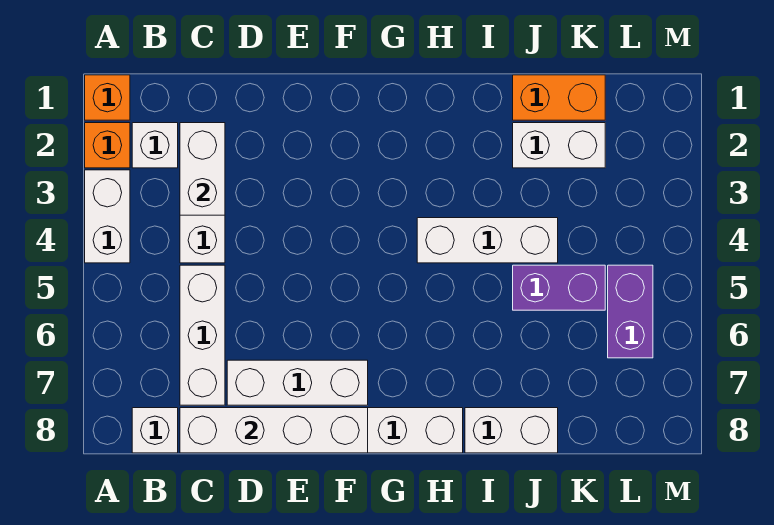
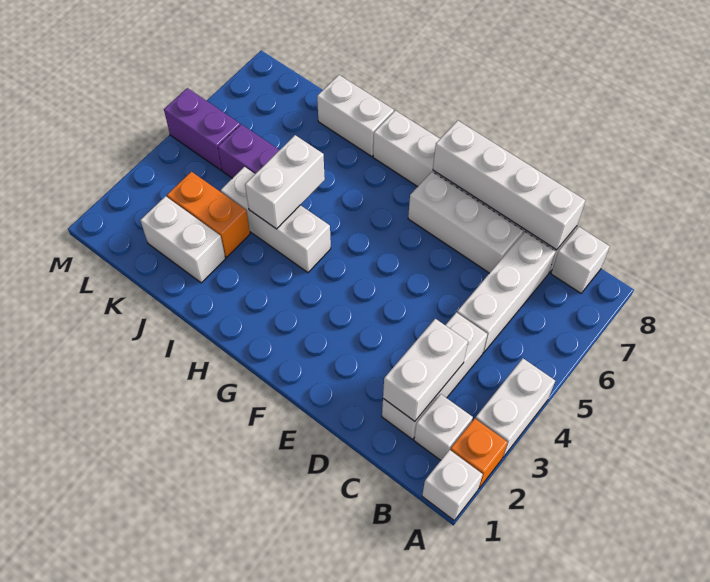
orange 1x1 brick [85,75,130,120] -> white 1x1 brick [422,450,483,520]
none -> white 1x2 brick [245,135,325,229]
orange 1x2 brick [513,75,605,120] -> orange 1x2 brick moved to [167,172,250,257]
purple 1x2 brick [608,265,653,358] -> purple 1x2 brick turned to [164,88,240,170]

